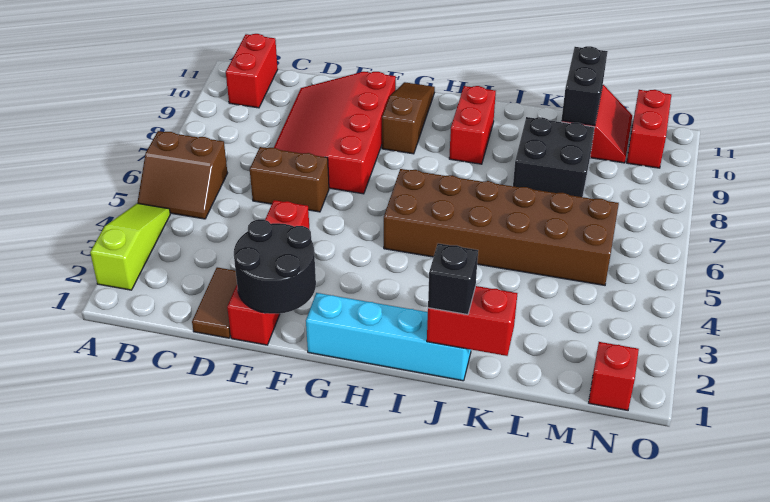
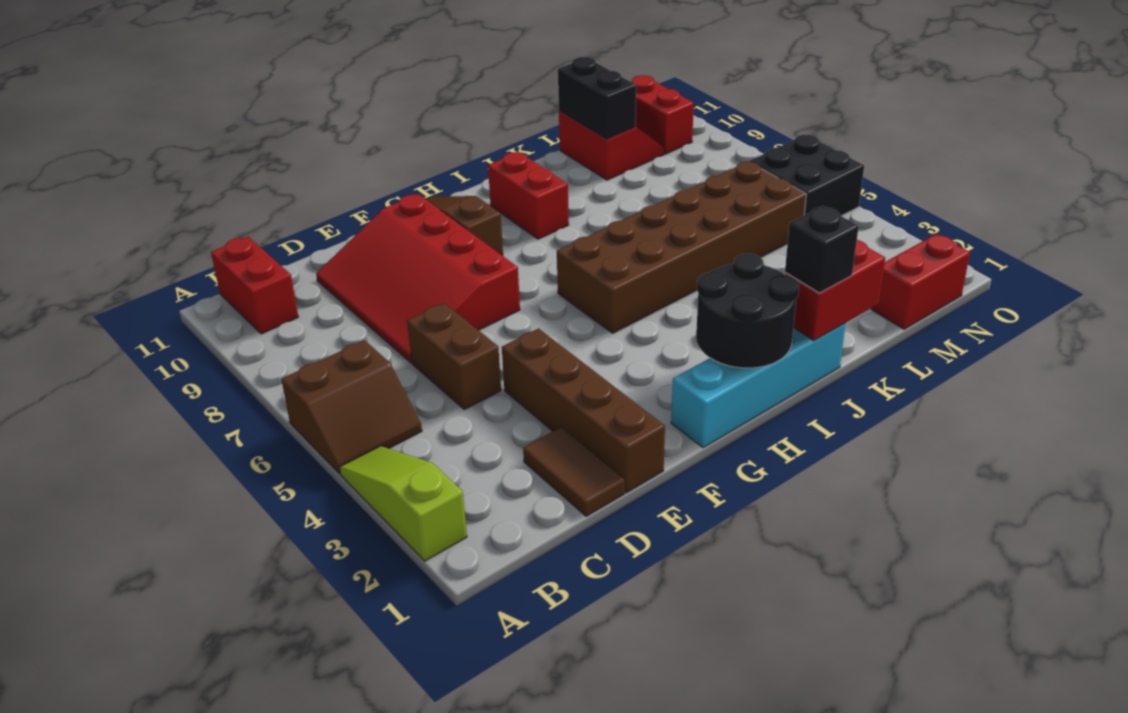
brown 1x2 brick [250,147,329,212] -> brown 1x2 brick turned to [407,303,501,409]
red 1x4 brick [227,200,309,345] -> brown 1x4 brick [502,329,665,493]
black 2x2 round brick [234,219,316,314] -> black 2x2 round brick moved to [696,254,799,368]
black 2x2 brick [513,117,595,197] -> black 2x2 brick moved to [750,135,864,216]
red 1x1 brick [589,342,639,410] -> red 1x2 brick [871,234,970,329]

